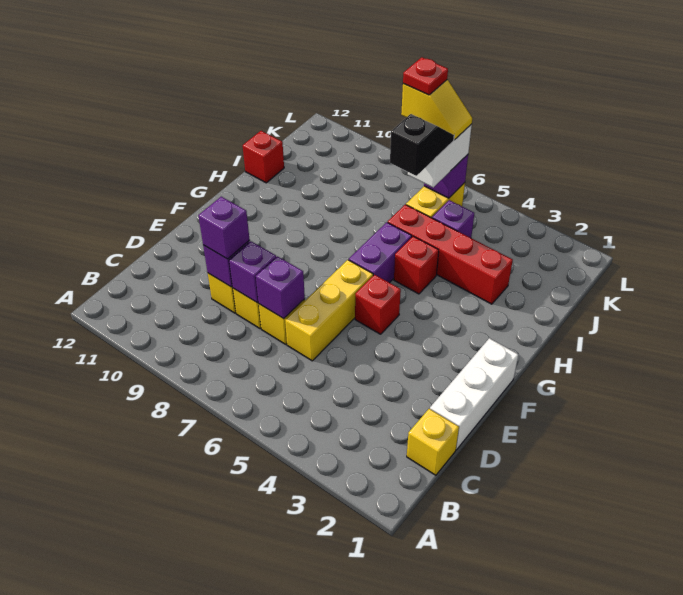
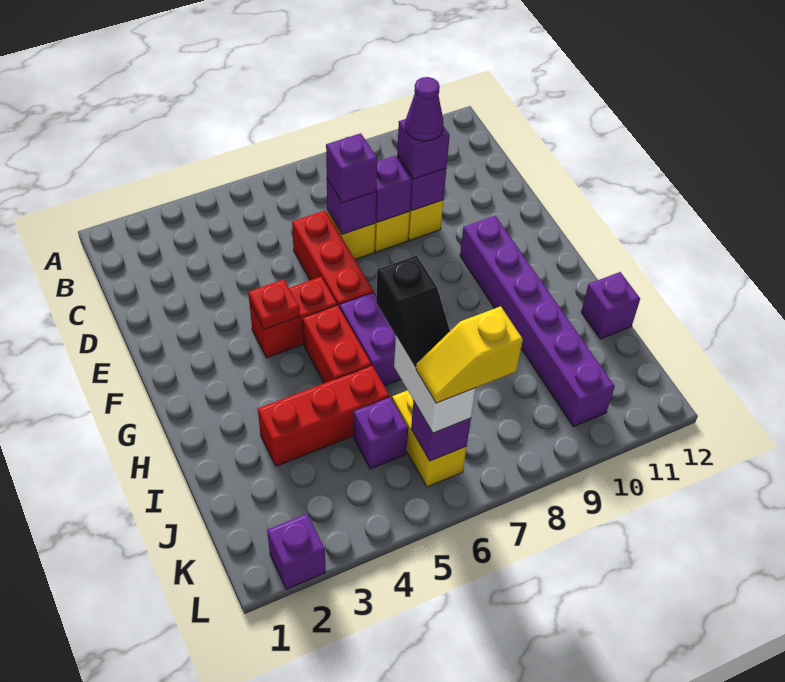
yellow 1x1 brick [407,409,459,475] -> none
white 1x3 brick [430,338,518,450] -> none
yellow 1x3 brick [285,260,373,361] -> red 1x3 brick [292,210,373,308]
none -> purple 1x1 brick [326,133,377,203]
none -> purple 1x1 cone [405,77,443,141]
red 1x1 brick [355,275,401,334] -> red 1x2 brick [249,277,337,358]
none -> purple 1x6 brick [460,216,615,427]
red 1x1 brick [394,236,439,294] -> red 1x2 brick [303,305,371,383]
red 1x4 brick [388,205,513,304] -> red 1x3 brick [258,365,390,466]
red 1x1 brick [243,131,284,183] -> purple 1x1 brick [581,272,640,339]
red 1x1 plate [403,57,448,95] -> red 1x1 plate moved to [248,279,300,329]
none -> purple 1x1 brick [267,514,326,589]

